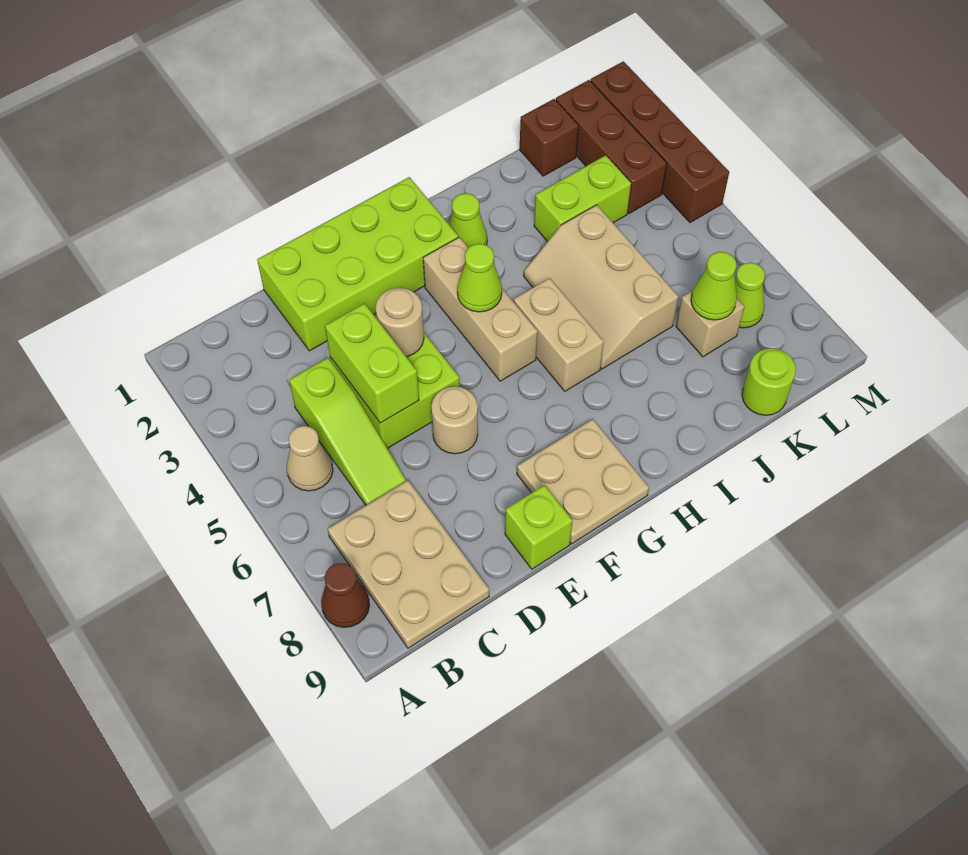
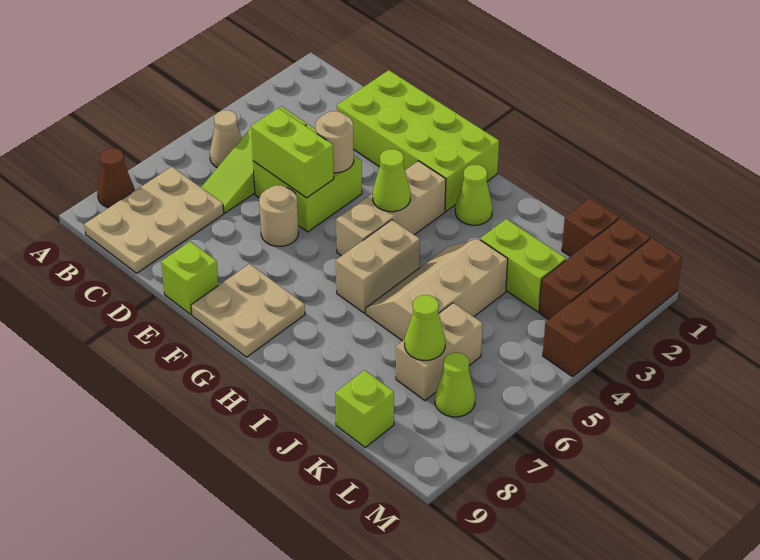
lime 1x2 brick [325,303,419,423] -> lime 1x2 brick turned to [251,108,334,198]
tan 1x1 brick [676,291,744,357] -> tan 1x2 brick [396,303,483,400]
lime 1x1 round brick [742,348,796,415] -> lime 1x1 brick [335,370,394,447]

